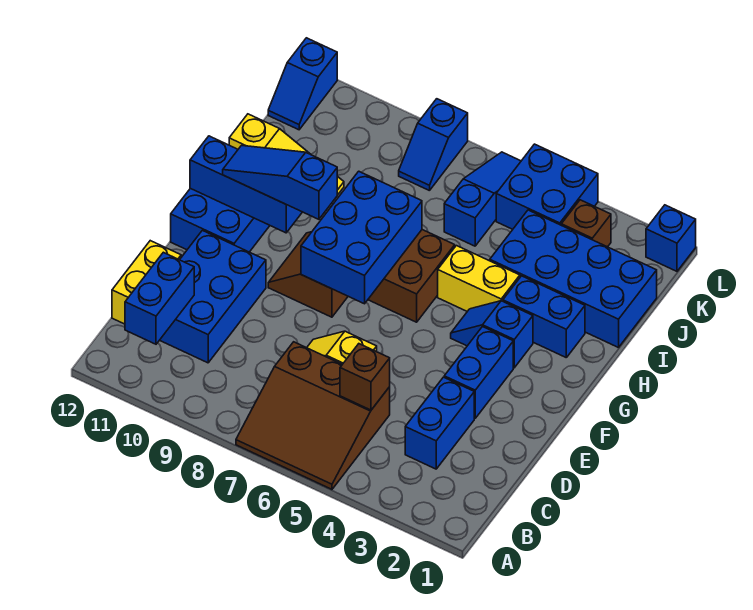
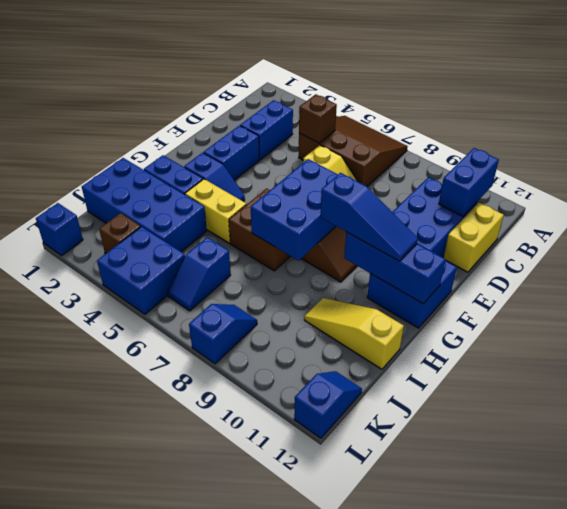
blue 1x3 slope [444,152,521,246] -> blue 1x2 slope [168,237,231,311]

